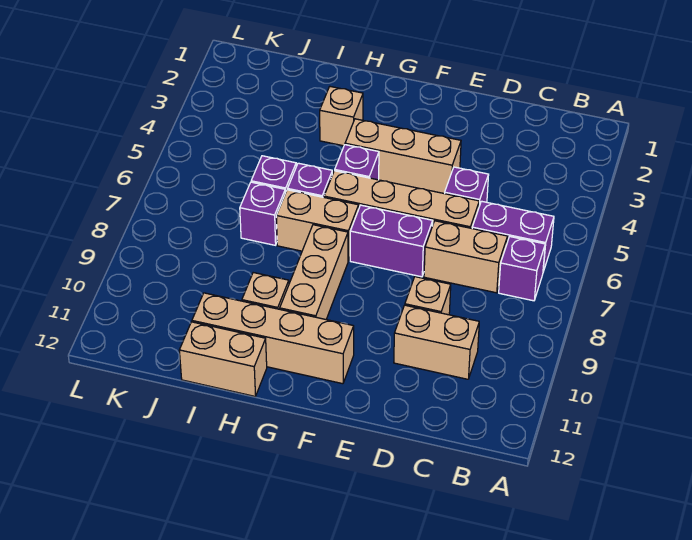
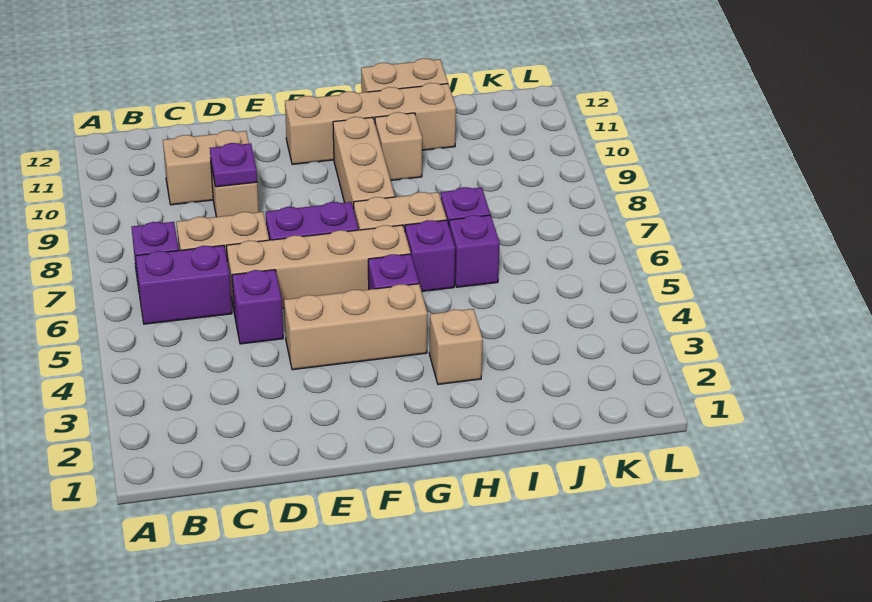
none -> purple 1x1 plate [210,143,257,187]

